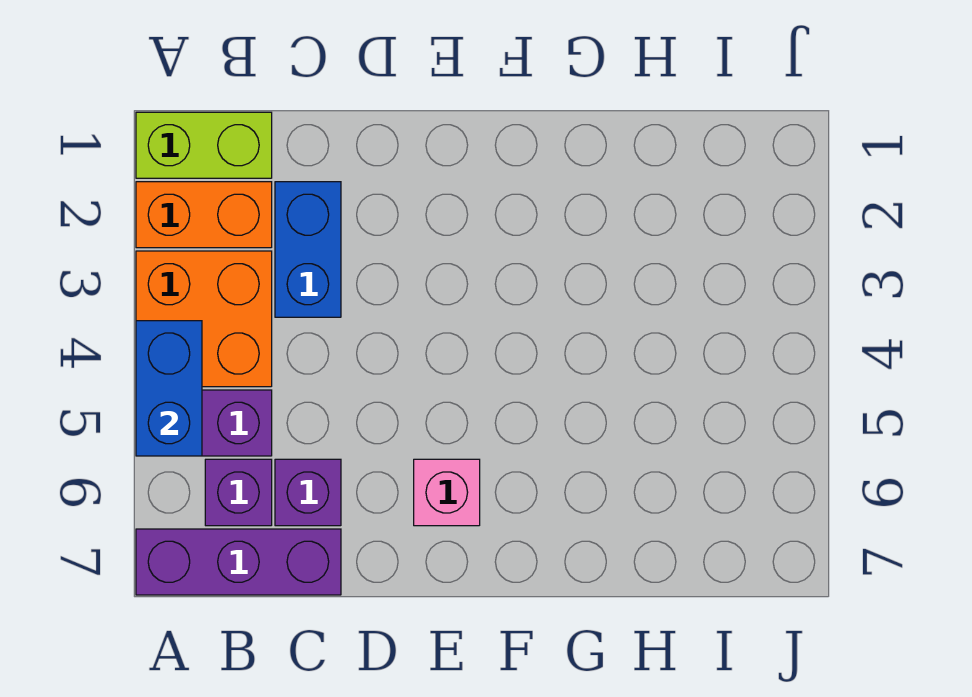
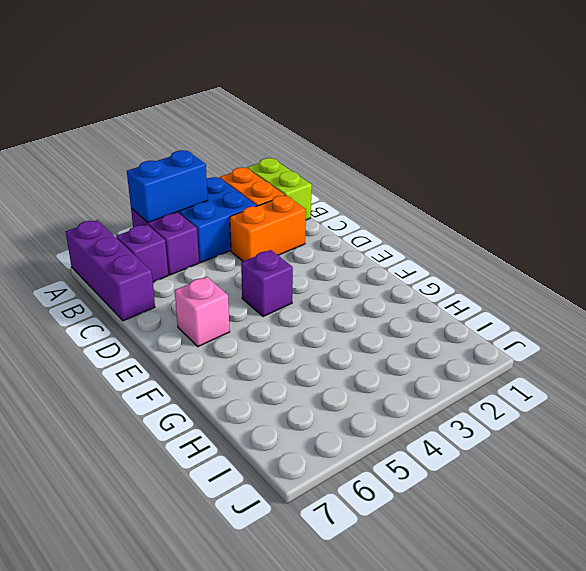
orange 2x2 brick [136,251,272,387] -> blue 2x2 brick [178,177,257,262]
blue 1x2 brick [275,182,341,317] -> orange 1x2 brick [230,195,306,261]
purple 1x1 brick [275,459,341,526] -> purple 1x1 brick moved to [241,250,293,317]

